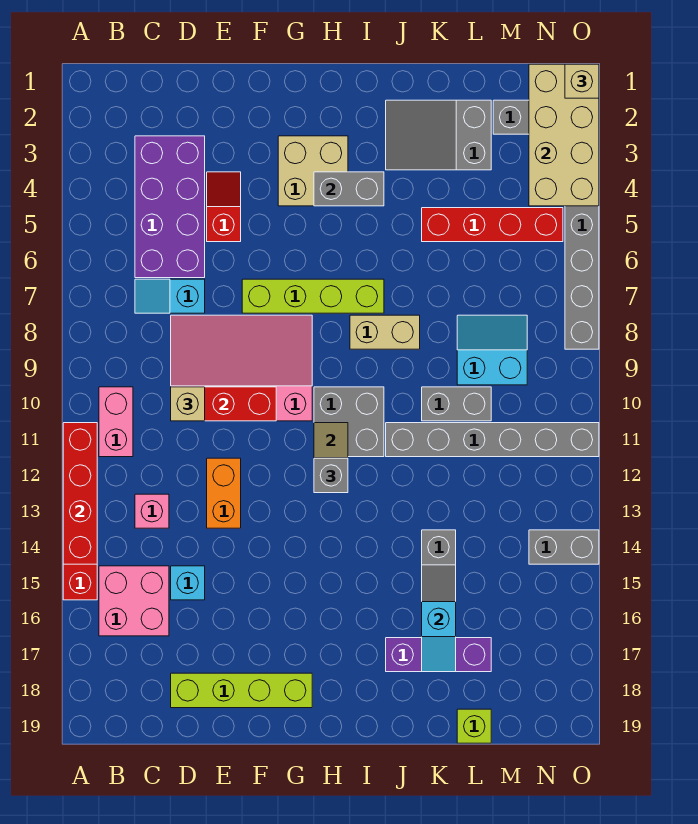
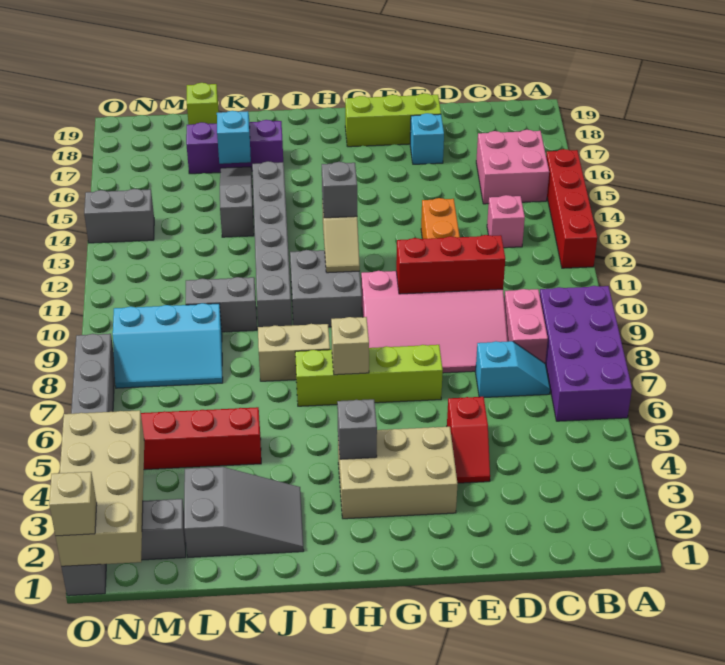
red 1x4 brick [63,423,97,564] -> none
pink 1x2 brick [99,387,133,457] -> pink 1x2 brick moved to [504,289,548,363]
purple 2x4 brick [135,136,205,278] -> purple 2x4 brick moved to [540,286,632,421]
tan 1x1 brick [171,387,205,421] -> tan 1x1 brick moved to [331,317,369,375]
cyan 1x1 brick [171,566,205,600] -> cyan 1x1 brick moved to [410,113,444,164]
lime 1x4 brick [171,673,312,708] -> lime 1x3 brick [345,93,441,147]
tan 2x2 brick [278,136,348,206] -> tan 2x3 brick [338,427,458,519]
grey 1x2 brick [314,172,384,206] -> grey 1x1 brick [337,399,377,459]
grey 1x6 brick [386,423,599,457] -> grey 1x6 brick turned to [252,161,292,327]
cyan 2x2 slope [457,315,527,385] -> cyan 2x3 slope [113,303,223,388]

